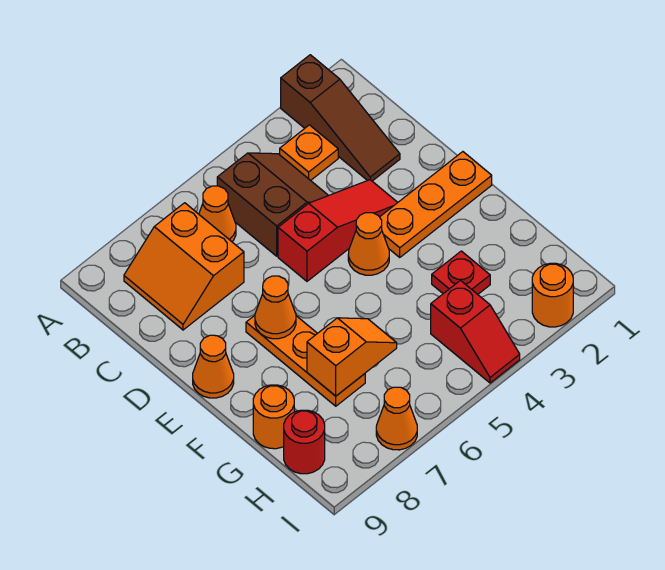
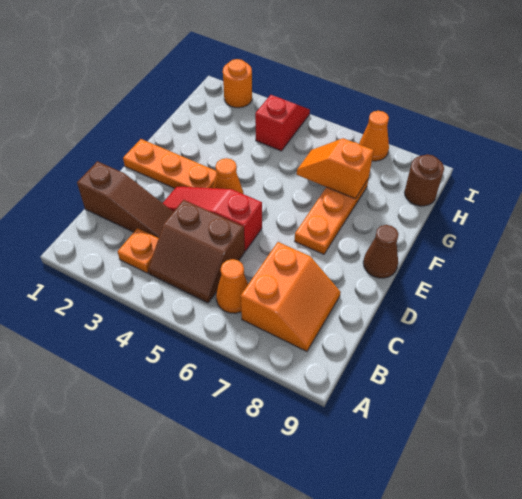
brown 1x3 slope [281,55,400,181] -> brown 1x3 slope turned to [77,161,173,238]
brown 2x2 slope [217,153,329,256] -> brown 2x2 slope turned to [148,200,245,303]
orange 1x1 cone [255,276,296,339] -> none
orange 1x1 cone [193,335,234,398] -> brown 1x1 cone [363,225,399,278]
red 1x1 plate [432,251,490,294] -> none
orange 1x1 round brick [253,385,294,449] -> none
red 1x1 round brick [284,410,325,474] -> brown 1x1 round brick [405,154,444,206]

